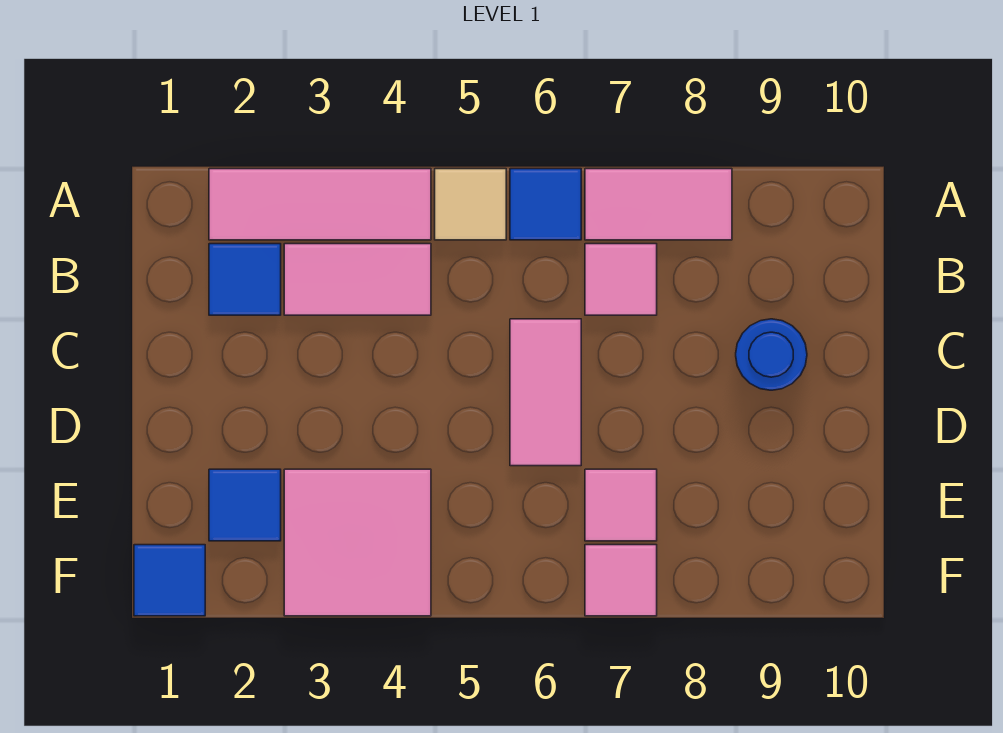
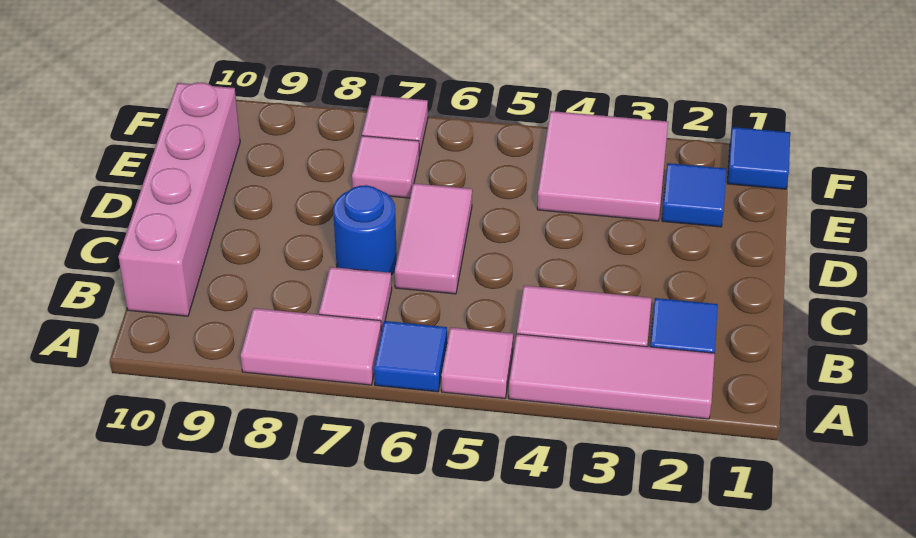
tan 1x1 tile [435,169,506,240] -> pink 1x1 tile [441,327,513,399]
none -> pink 1x4 brick [119,83,240,316]
blue 1x1 round brick [736,319,807,390] -> blue 1x1 round brick moved to [333,185,397,275]

